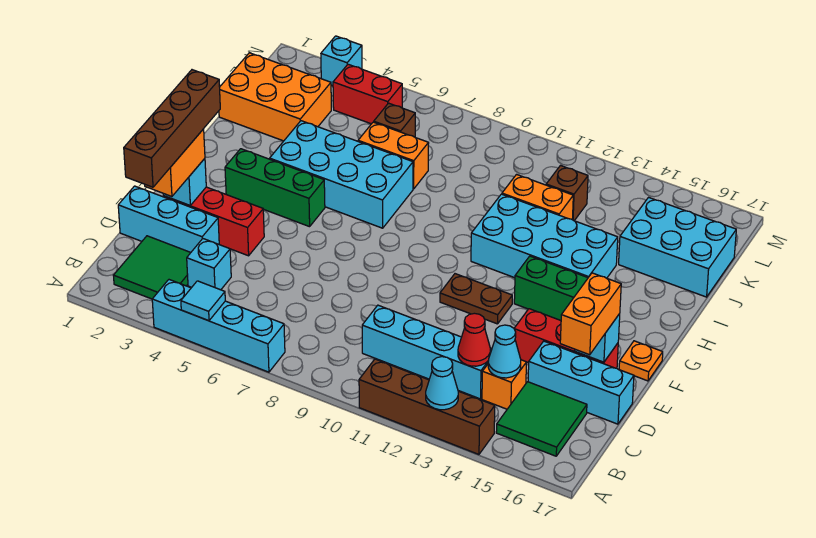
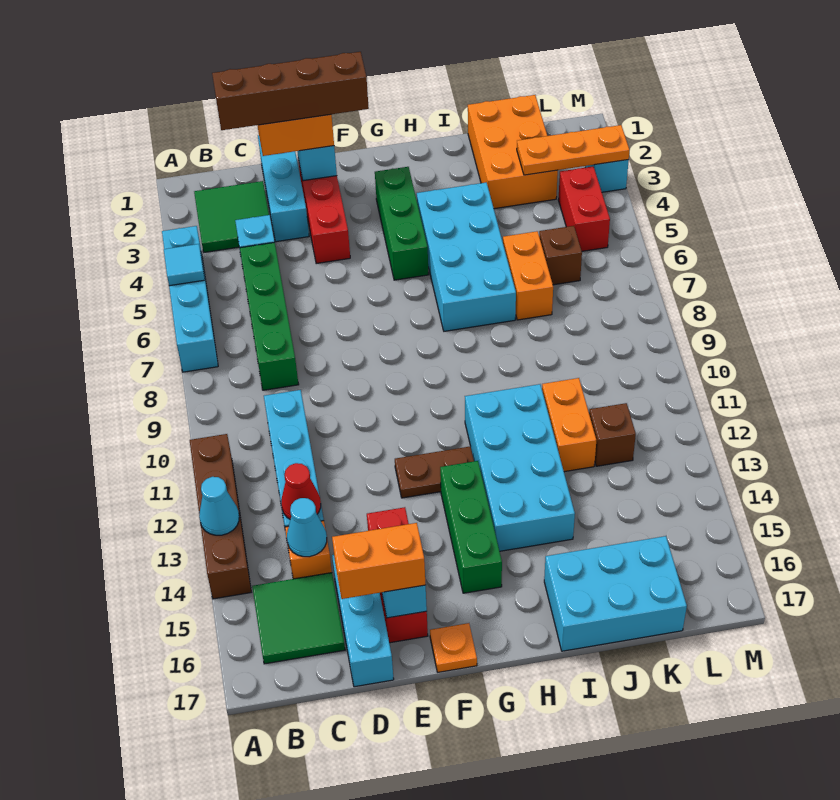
none -> green 1x4 brick [240,242,299,390]
brown 1x2 plate [440,274,512,324] -> brown 1x2 plate turned to [395,446,474,498]
cyan 2x3 brick [619,197,736,297] -> cyan 2x3 brick turned to [544,536,687,651]
none -> orange 1x3 plate [517,125,629,175]

